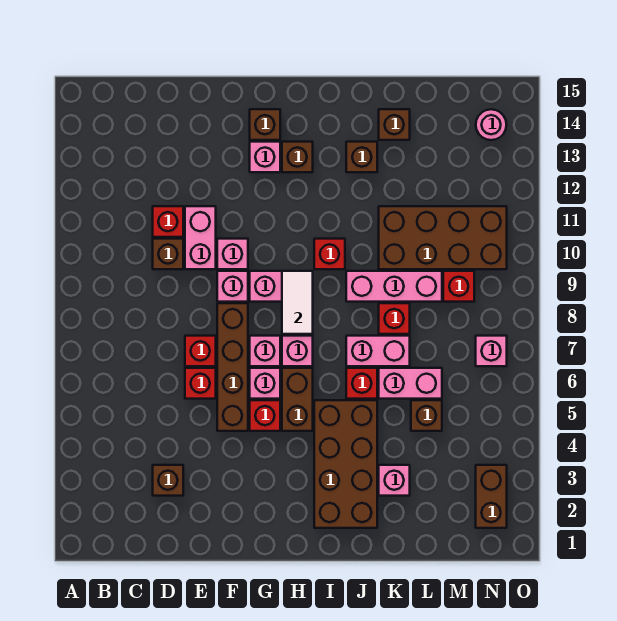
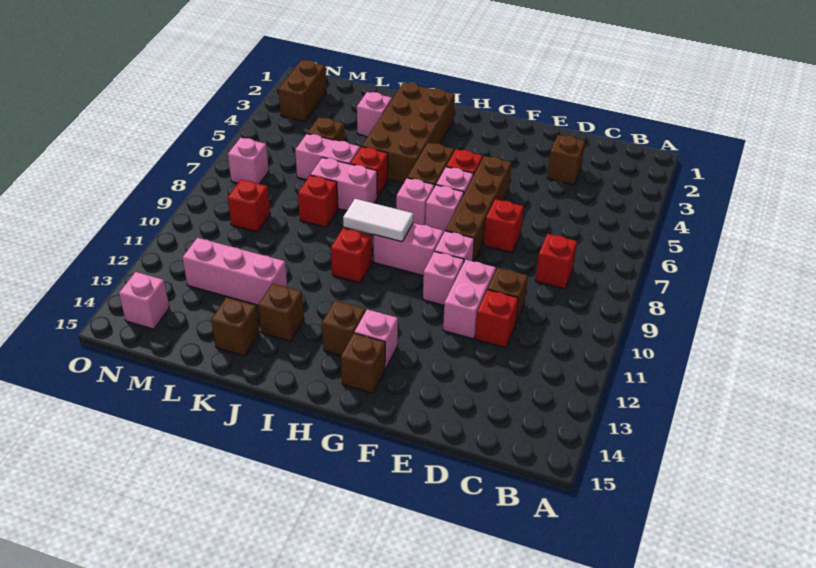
red 1x1 brick [185,368,216,399] -> red 1x1 brick moved to [536,234,577,289]
white 1x2 tile [282,271,313,334] -> white 1x2 tile turned to [343,199,413,242]
pink 1x3 brick [346,271,442,302] -> pink 1x3 brick moved to [183,238,287,305]
brown 2x4 brick [379,206,507,269] -> none
pink 1x1 round brick [476,109,506,140] -> pink 1x1 brick [119,272,169,329]

